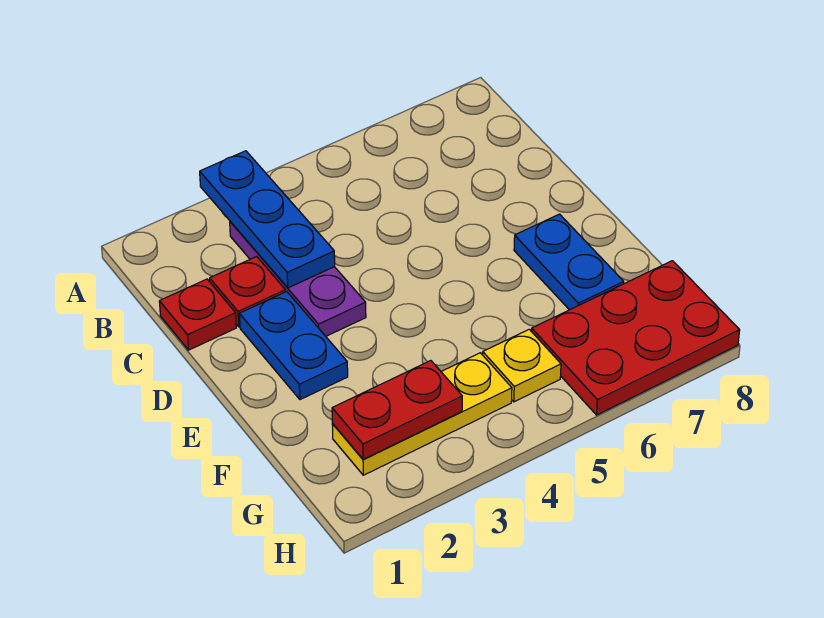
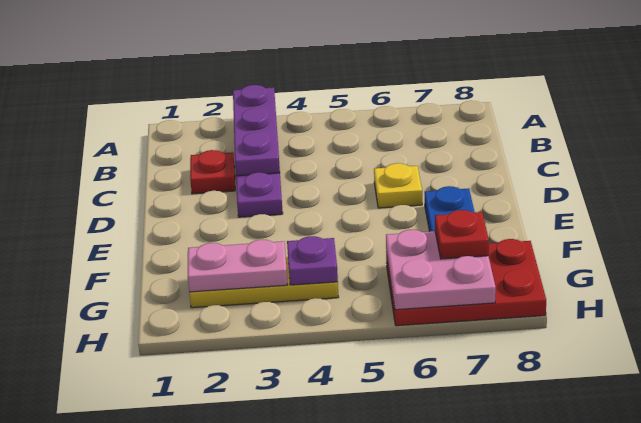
blue 1x3 plate [200,151,335,288] -> purple 1x3 plate [233,85,280,176]
red 1x1 plate [159,279,236,350] -> red 1x1 plate moved to [435,210,489,259]
blue 1x2 plate [239,292,348,400] -> none
red 1x2 plate [332,361,462,459] -> pink 1x2 plate [188,240,288,292]
none -> purple 1x1 plate [287,236,338,285]
yellow 1x1 plate [483,329,561,402] -> yellow 1x1 plate moved to [374,163,422,208]
none -> pink 2x2 plate [386,230,496,310]

